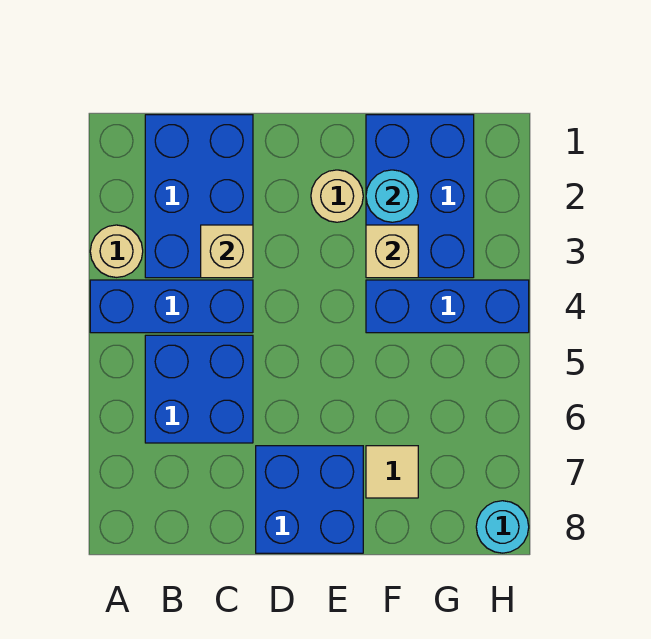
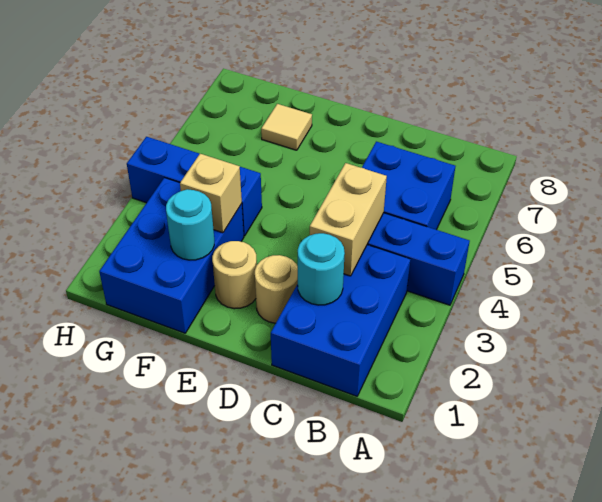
tan 1x1 round brick [90,225,143,277] -> tan 1x1 round brick moved to [255,255,298,323]
tan 1x1 brick [201,225,253,278] -> tan 1x2 brick [310,163,387,276]
blue 2x2 brick [256,446,363,553] -> none
cyan 1x1 round brick [476,501,529,553] -> cyan 1x1 round brick moved to [298,233,345,305]

